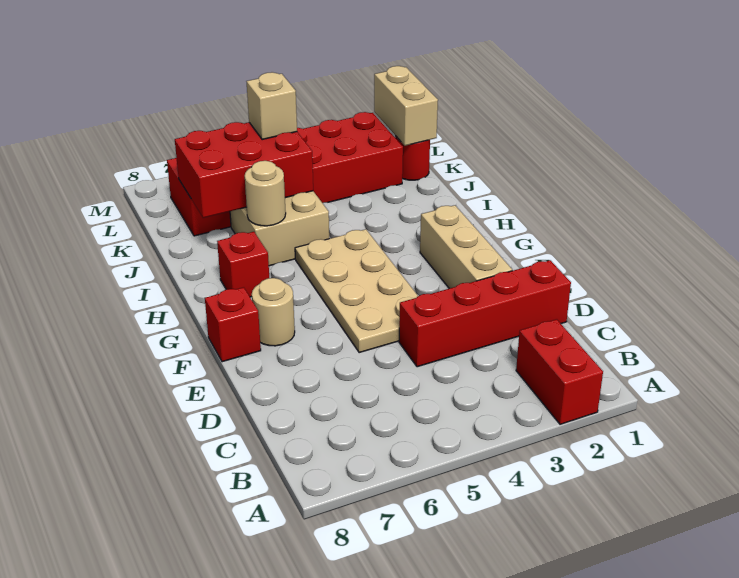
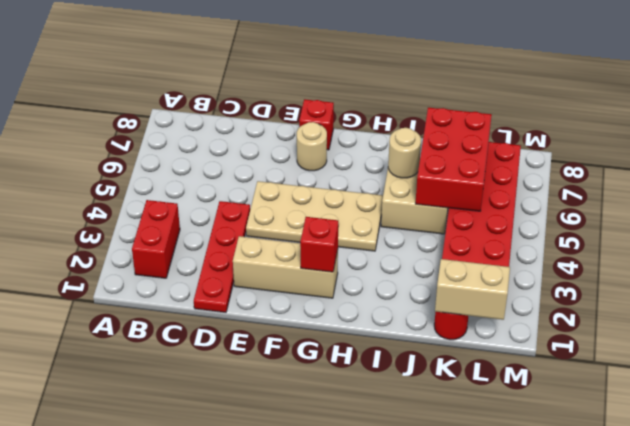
red 1x2 brick [516,319,603,424] -> red 1x2 brick turned to [132,200,180,278]
red 1x4 brick [399,260,571,367] -> red 1x4 plate [194,201,250,312]
red 1x1 brick [217,232,269,297] -> red 1x1 brick moved to [300,217,338,272]
tan 1x1 brick [247,72,297,140] -> none

